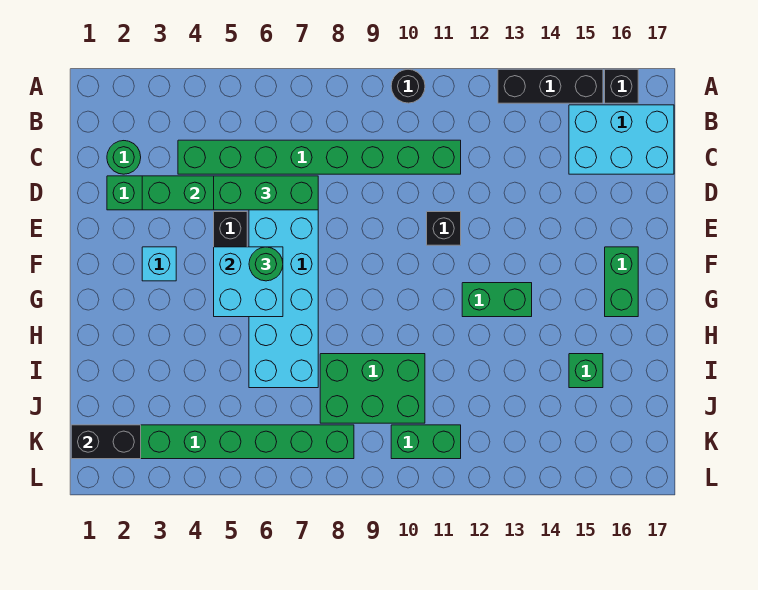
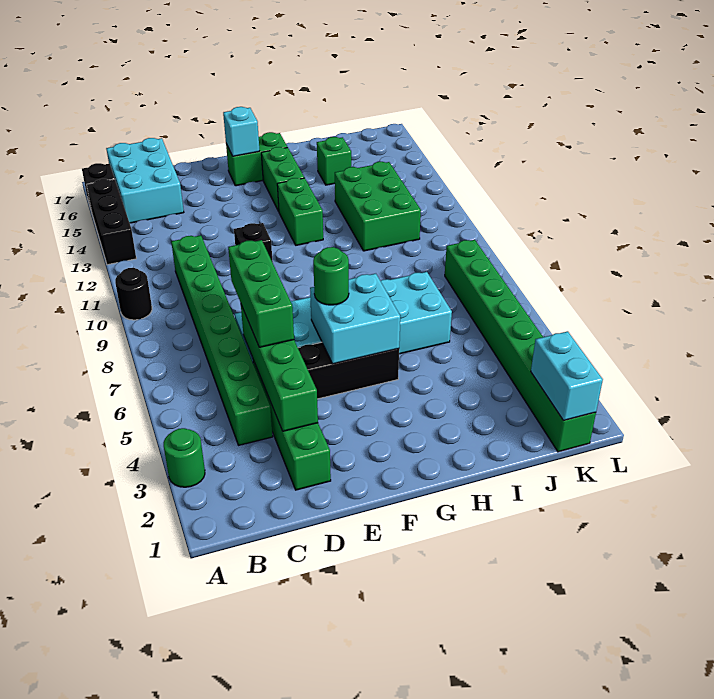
green 1x1 round brick [107,141,141,174] -> green 1x1 round brick moved to [164,428,205,487]
cyan 1x1 brick [142,247,176,281] -> cyan 1x1 brick moved to [223,107,260,156]
green 2x3 brick [320,354,425,423] -> green 2x3 brick moved to [335,161,421,251]
black 1x2 brick [71,425,141,459] -> cyan 1x2 brick [531,331,603,421]
green 1x2 brick [391,425,461,459] -> green 1x2 brick moved to [261,147,304,211]

